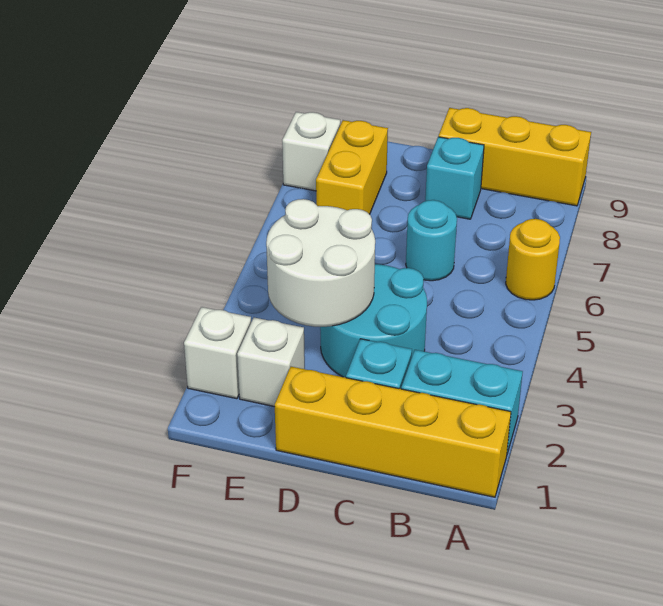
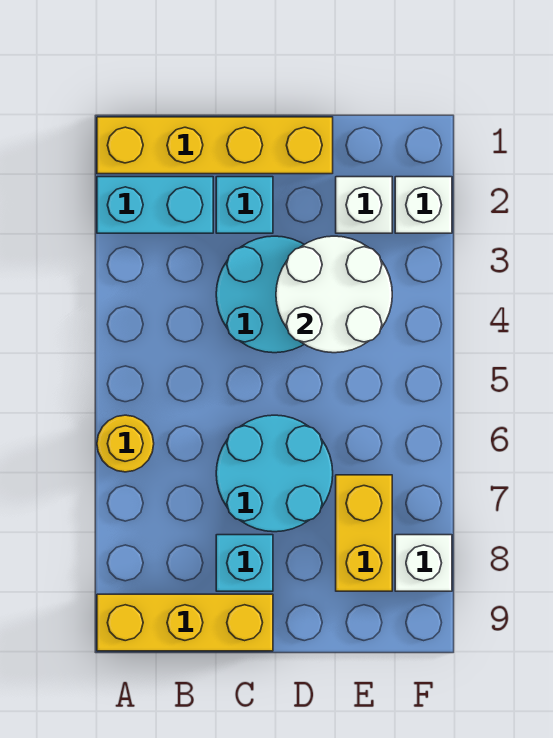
cyan 1x1 round brick [406,200,457,281] -> cyan 2x2 round brick [216,415,333,532]

